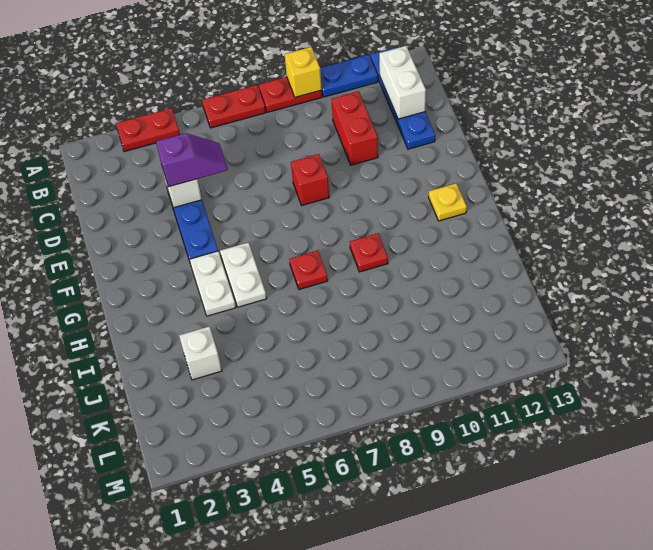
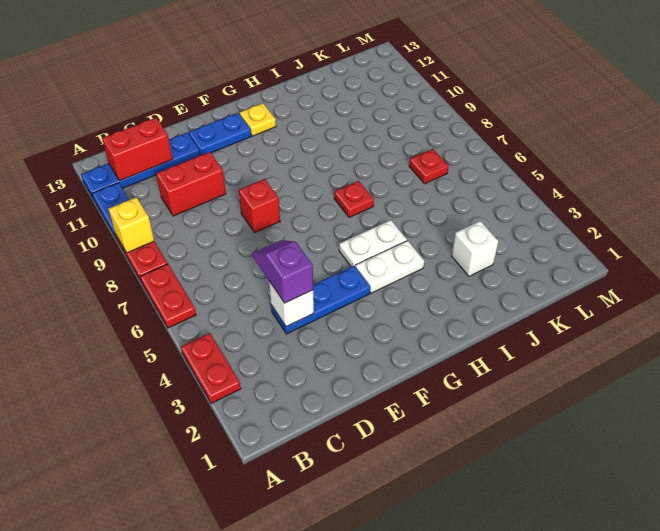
white 1x2 brick [379,46,426,119] -> red 1x2 brick [102,118,173,181]
none -> blue 1x2 plate [189,113,251,155]
red 1x1 plate [350,233,388,272] -> red 1x1 plate moved to [409,149,449,184]

